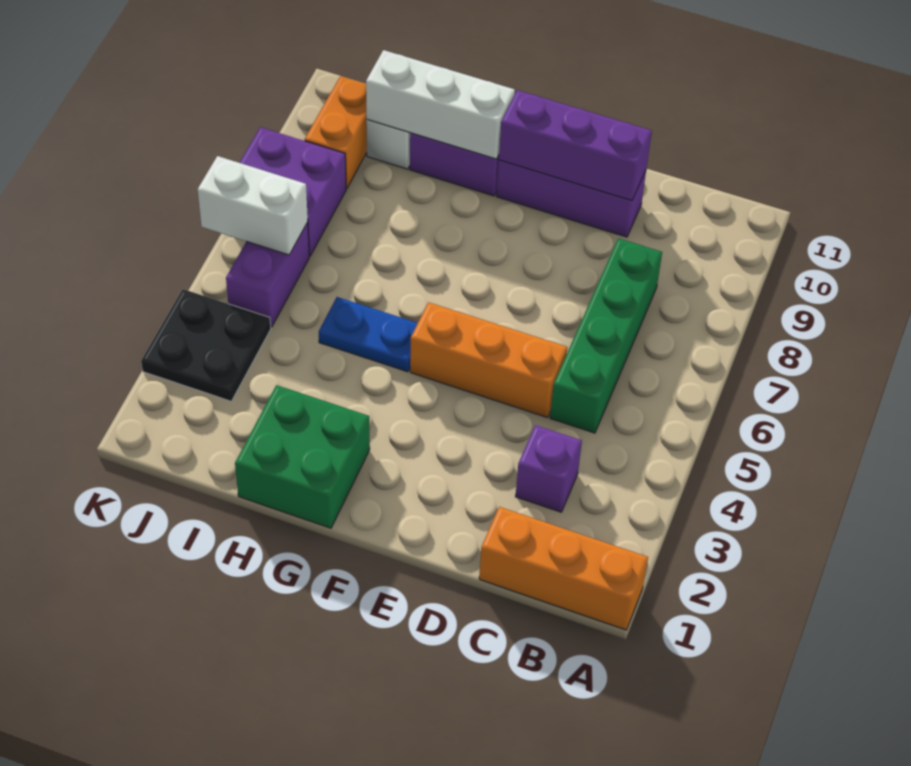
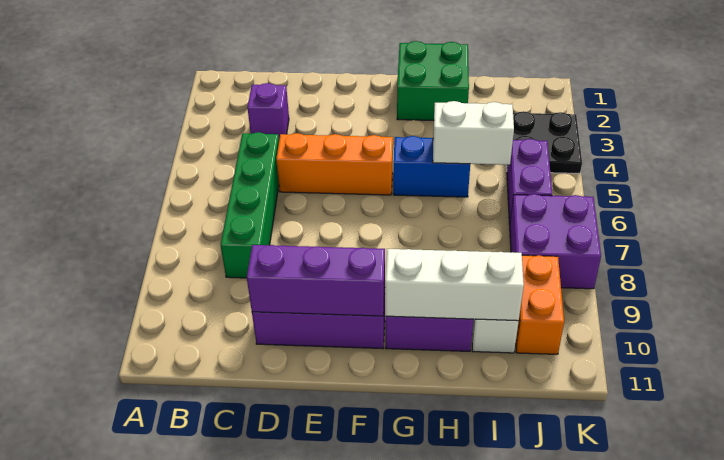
orange 1x3 brick [479,507,648,630] -> none
blue 1x2 plate [319,297,418,372] -> blue 1x2 brick [393,136,470,197]
white 1x2 brick [198,156,308,255] -> white 1x2 brick moved to [433,101,514,165]

